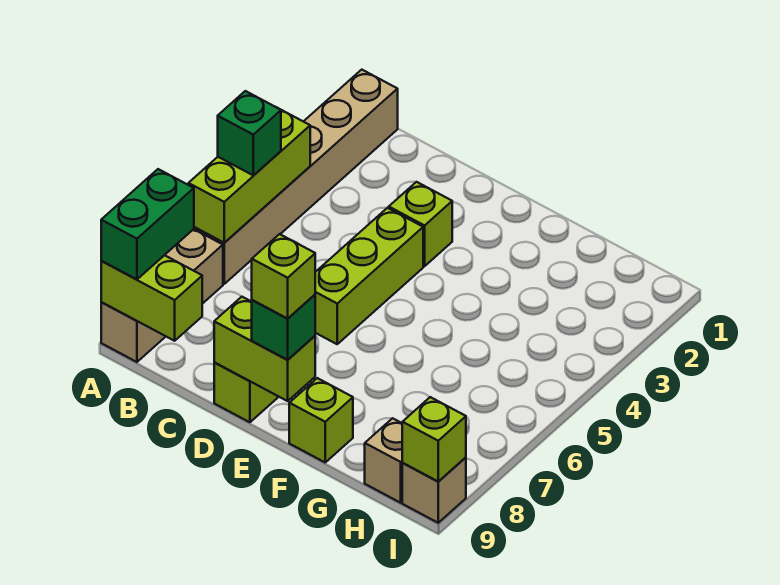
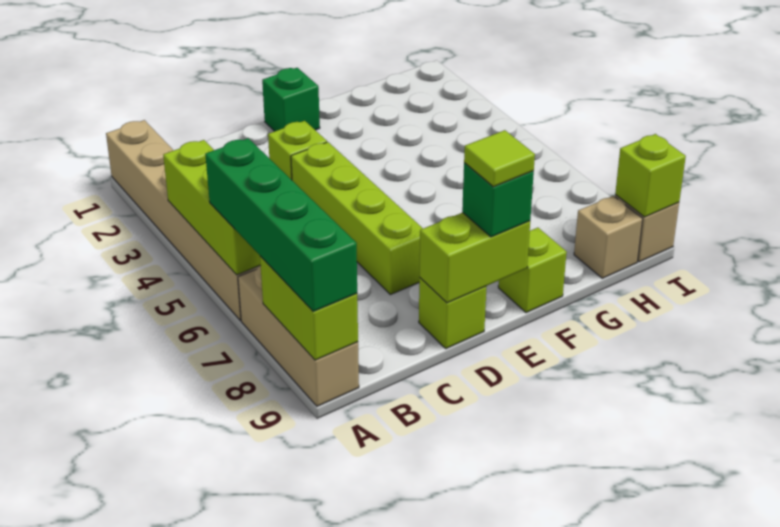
green 1x1 brick [218,91,281,175] -> green 1x1 brick moved to [262,68,320,131]
green 1x2 brick [101,169,194,280] -> green 1x4 brick [205,138,357,311]
lime 1x2 brick [101,255,202,341] -> lime 1x2 brick turned to [260,256,358,360]
lime 1x3 brick [315,208,423,344] -> lime 1x4 brick [291,142,423,295]
lime 1x1 brick [252,234,315,318] -> lime 1x1 tile [464,130,535,187]

